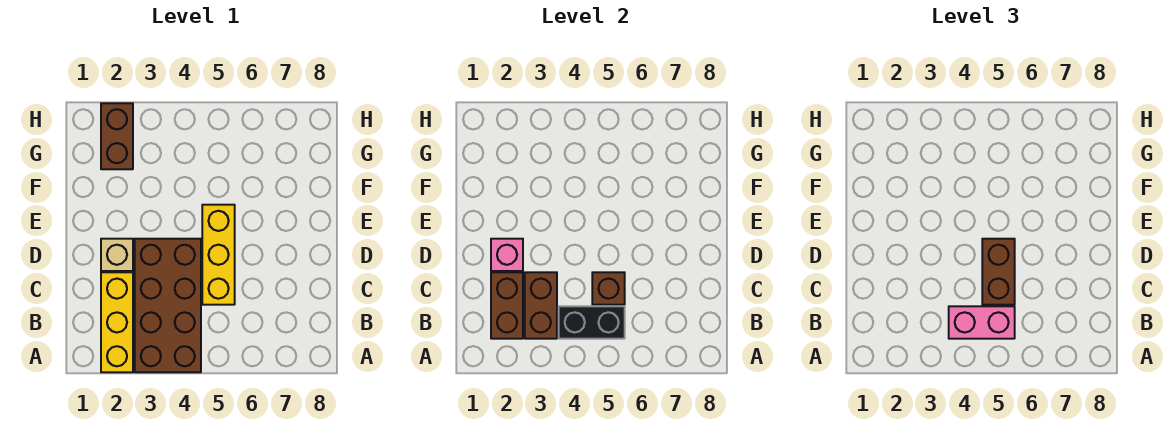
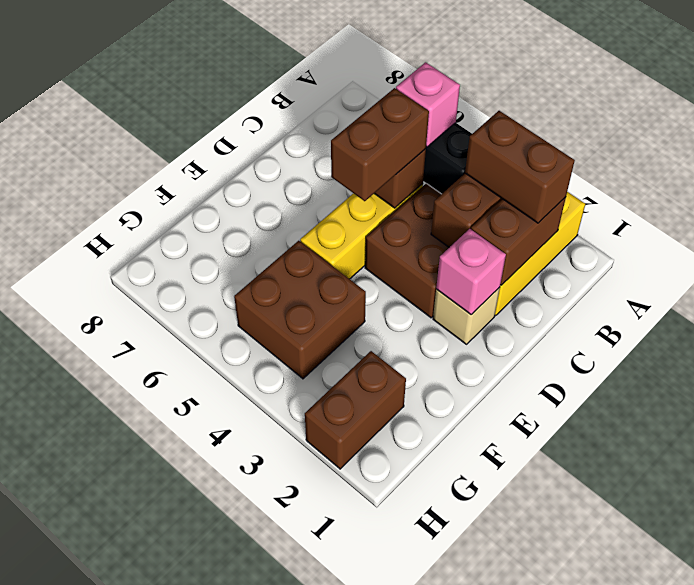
none -> brown 1x2 brick [465,111,575,223]
pink 1x2 brick [949,306,1015,339] -> pink 1x1 brick [396,62,460,147]
none -> brown 2x2 brick [234,241,366,379]

